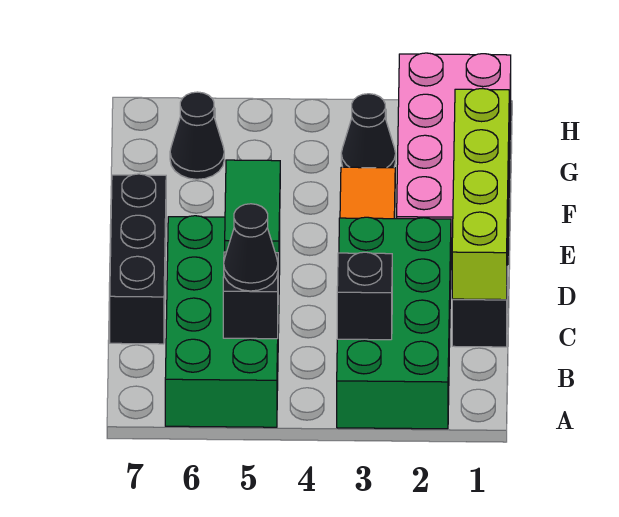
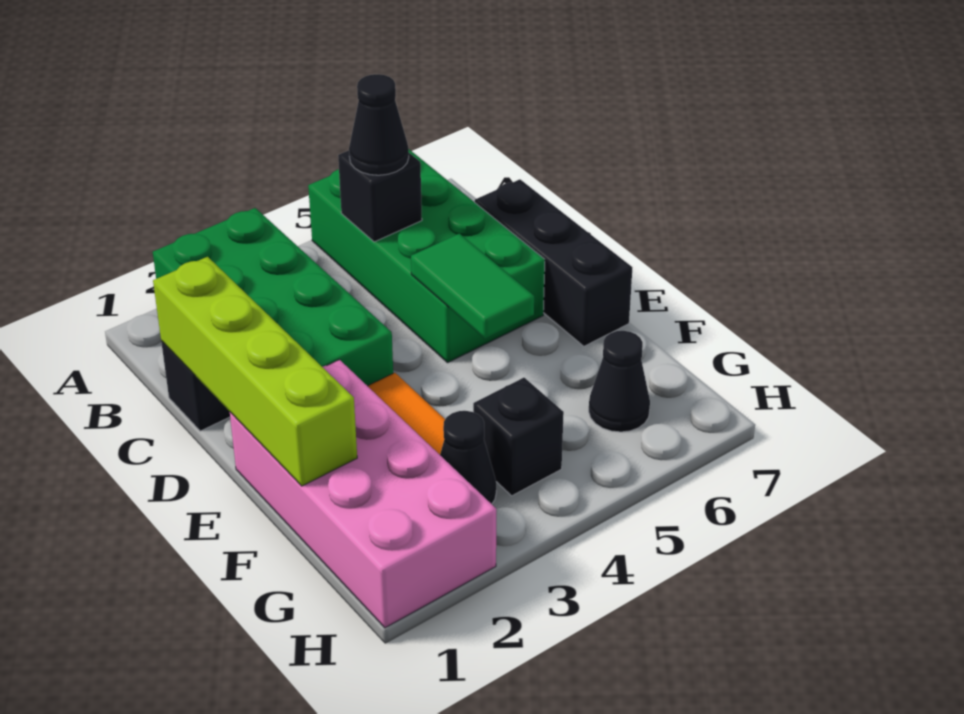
black 1x1 brick [337,252,392,340] -> black 1x1 brick moved to [473,378,564,496]

